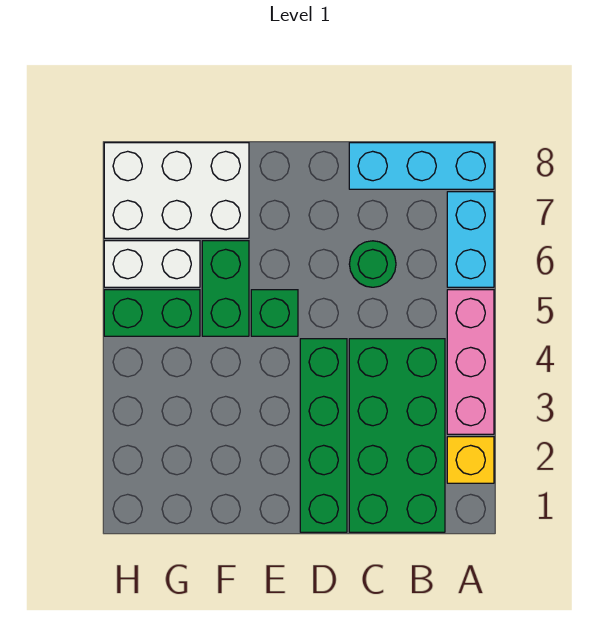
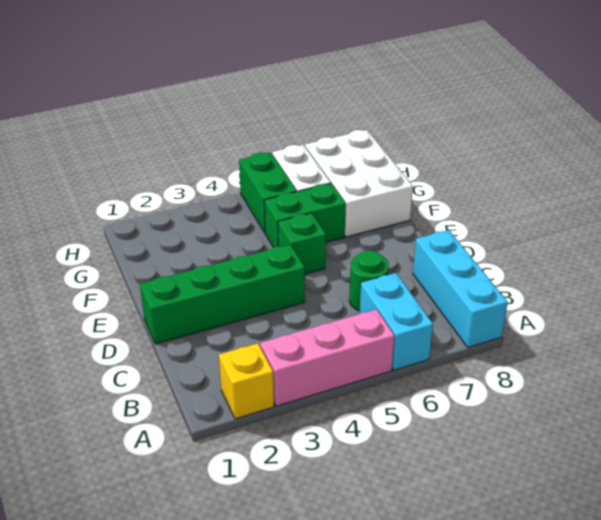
cyan 1x2 brick [447,192,494,287] -> cyan 1x2 brick turned to [360,273,433,370]
green 2x4 brick [349,339,445,532] -> none

